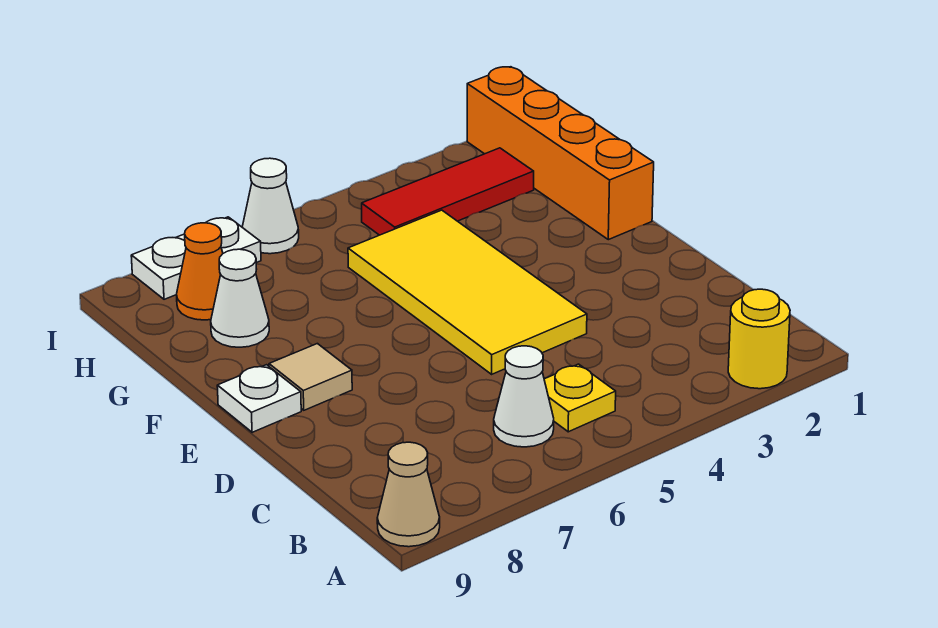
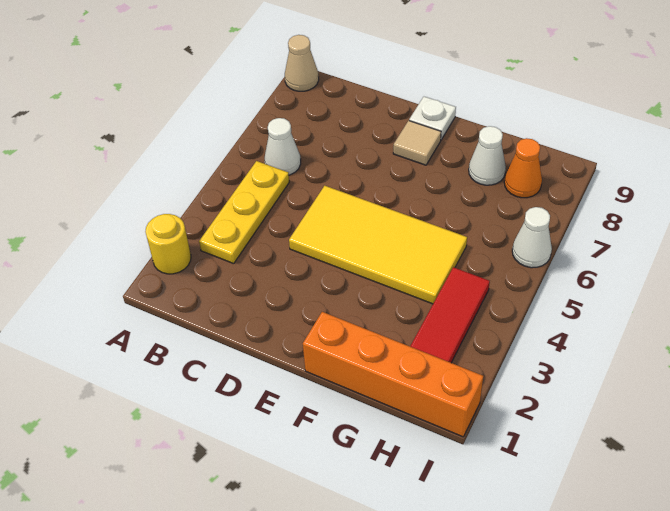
yellow 1x1 plate [544,364,616,432] -> yellow 1x3 plate [199,161,289,264]
white 1x2 plate [131,217,261,299] -> none

